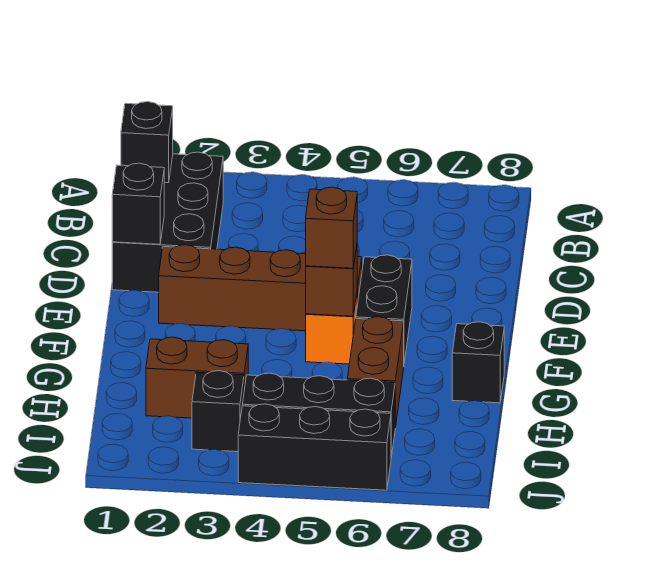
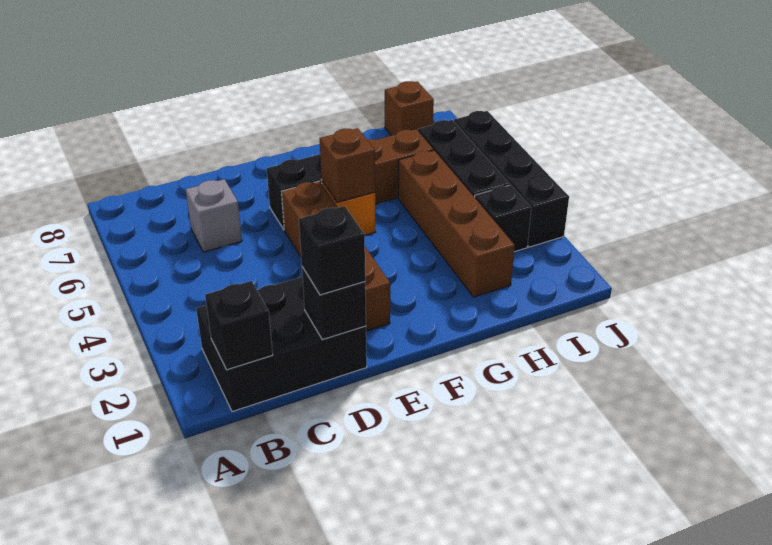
none -> grey 1x1 brick [185,179,242,252]
brown 1x1 brick [306,187,357,268] -> brown 1x1 brick moved to [385,81,434,136]
black 1x1 brick [452,322,504,403] -> black 1x1 brick moved to [299,206,365,295]
brown 1x2 brick [146,337,248,418] -> brown 1x4 brick [398,150,515,297]
black 1x3 brick [238,404,391,490] -> black 1x4 brick [454,111,569,247]

